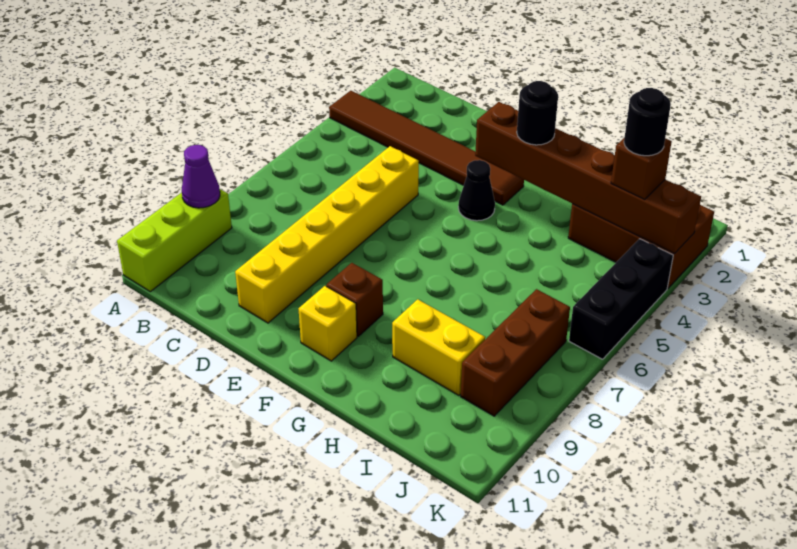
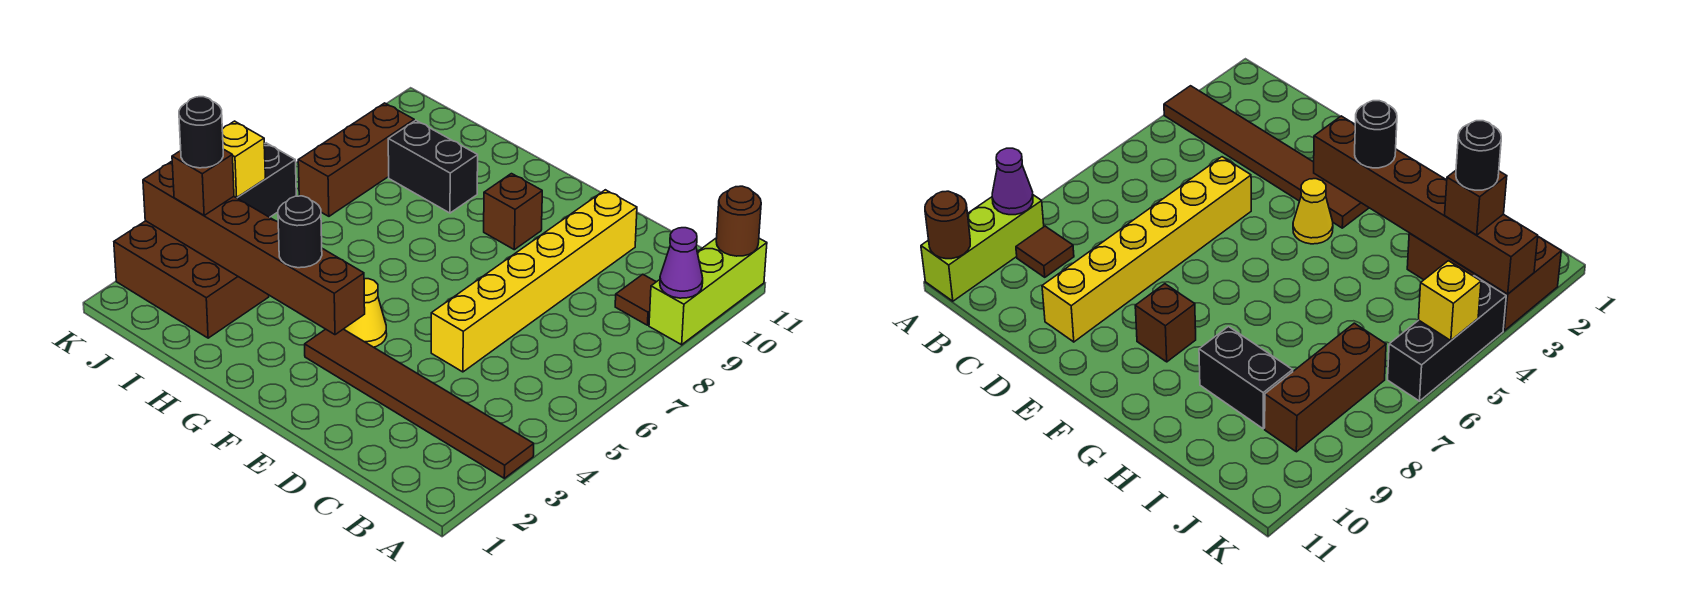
none -> brown 1x1 round brick [716,186,761,256]
none -> brown 1x1 tile [615,274,656,325]
black 1x1 cone [458,160,495,221] -> yellow 1x1 cone [344,279,387,347]
yellow 1x1 brick [299,286,357,361] -> yellow 1x1 brick moved to [222,121,265,198]
yellow 1x2 brick [392,299,485,396] -> black 1x2 brick [388,120,478,213]

